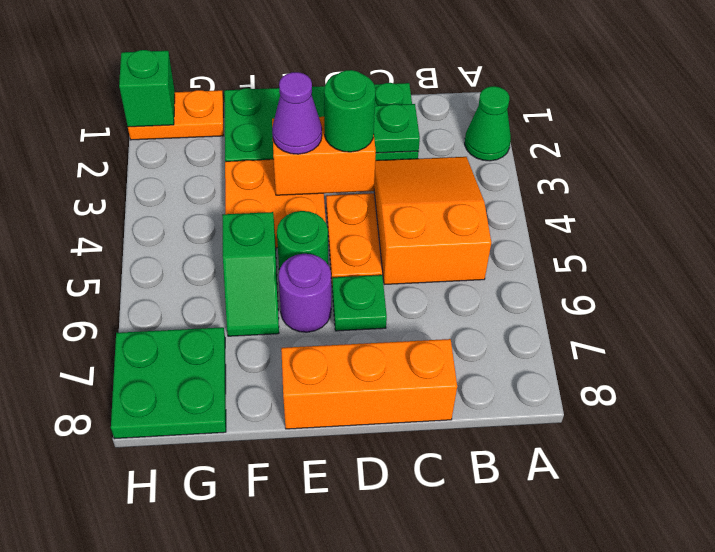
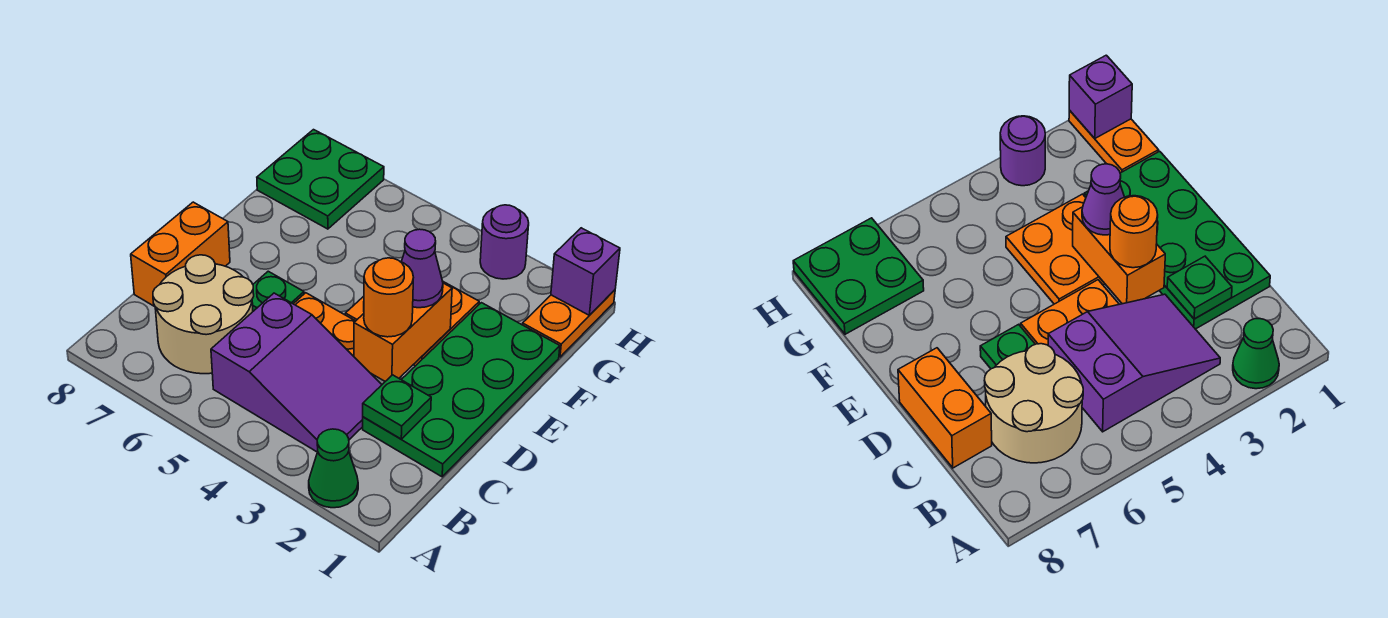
orange 2x3 slope [374,157,491,285] -> purple 2x3 slope [211,293,382,452]
none -> tan 2x2 round brick [153,255,254,374]
orange 1x3 brick [281,339,457,429] -> orange 1x2 brick [131,202,230,307]
green 1x1 round brick [324,70,376,152] -> orange 1x1 round brick [364,258,413,337]
green 1x1 round brick [277,211,328,269] -> none
purple 1x1 round brick [279,254,331,332] -> purple 1x1 round brick moved to [480,205,529,279]
green 1x2 slope [222,212,279,336] -> none
green 1x1 brick [119,50,175,127] -> purple 1x1 brick [551,228,620,315]

